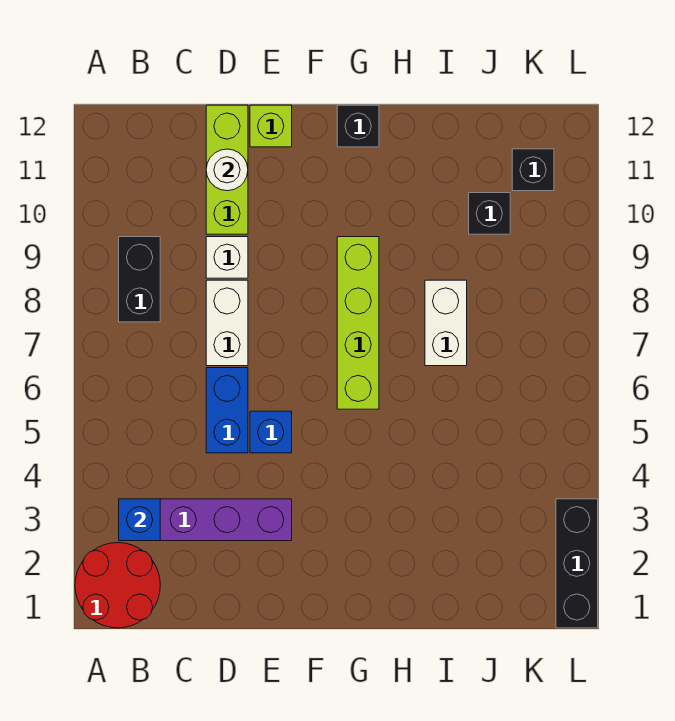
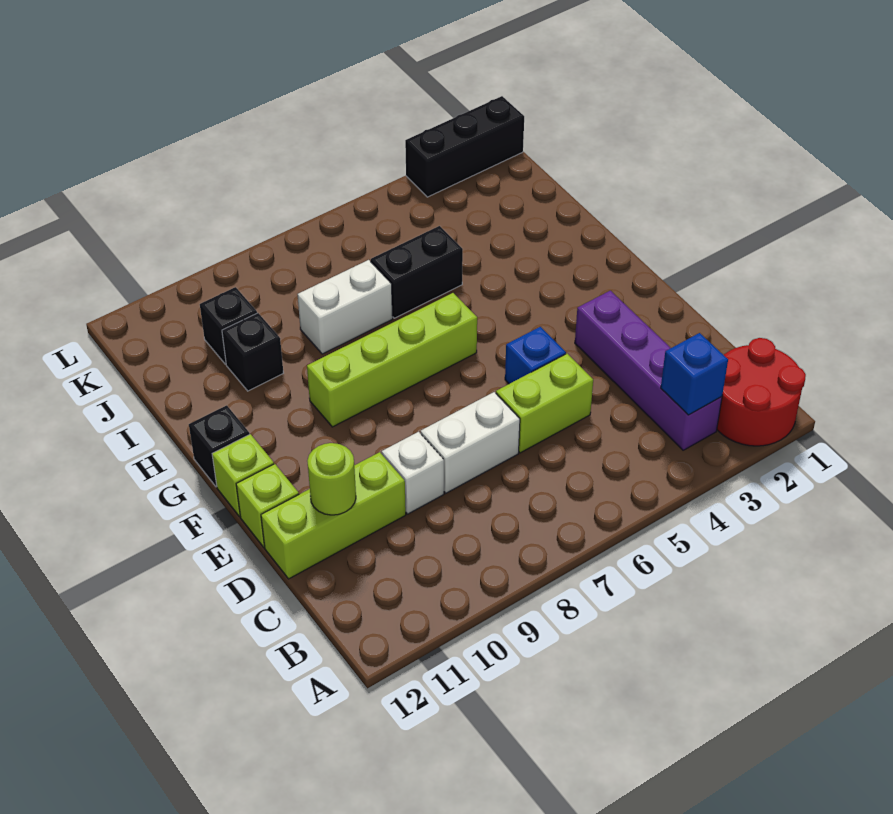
black 1x2 brick [119,237,160,322] -> black 1x2 brick moved to [371,226,463,318]
blue 1x2 brick [206,368,248,453] -> lime 1x2 brick [496,354,593,453]
white 1x1 round brick [206,149,248,191] -> lime 1x1 round brick [307,443,356,515]
none -> lime 1x1 brick [212,434,274,516]
black 1x1 brick [512,149,554,191] -> black 1x1 brick moved to [222,313,283,391]

